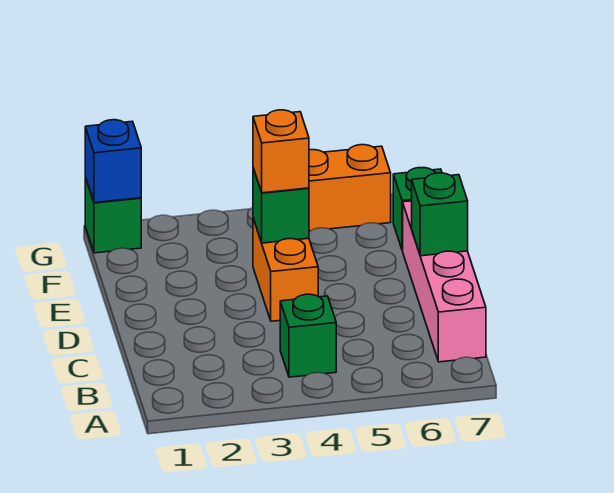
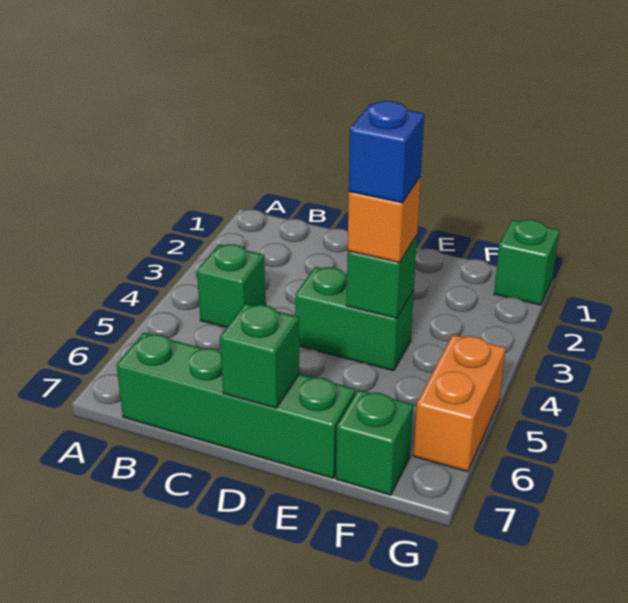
pink 1x4 brick [403,201,486,362] -> green 1x4 brick [116,333,355,478]
orange 1x2 brick [253,218,318,321] -> green 1x2 brick [295,267,414,371]
blue 1x1 brick [85,120,141,203] -> blue 1x1 brick moved to [349,101,424,203]

